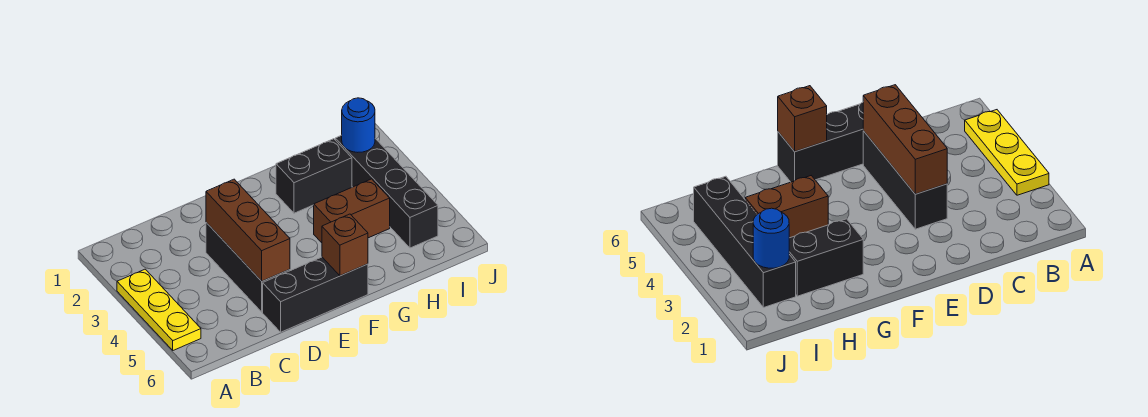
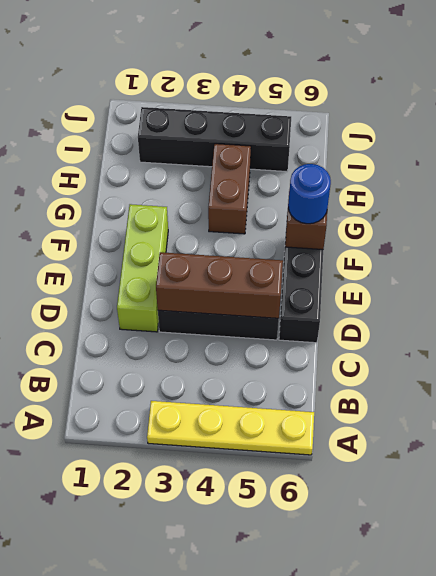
yellow 1x3 plate [117,269,201,350] -> yellow 1x4 plate [147,401,314,455]
none -> lime 1x3 brick [117,204,168,332]
black 1x2 brick [276,139,352,213] -> none
blue 1x1 round brick [342,98,375,152] -> blue 1x1 round brick moved to [288,164,331,224]

